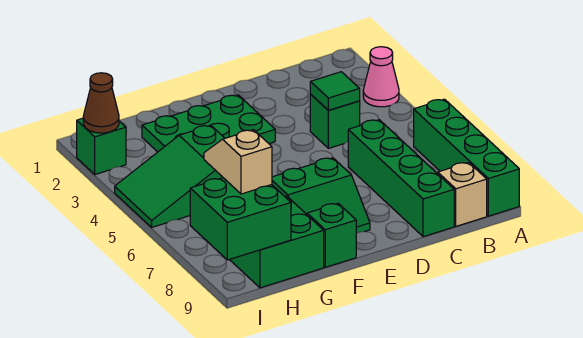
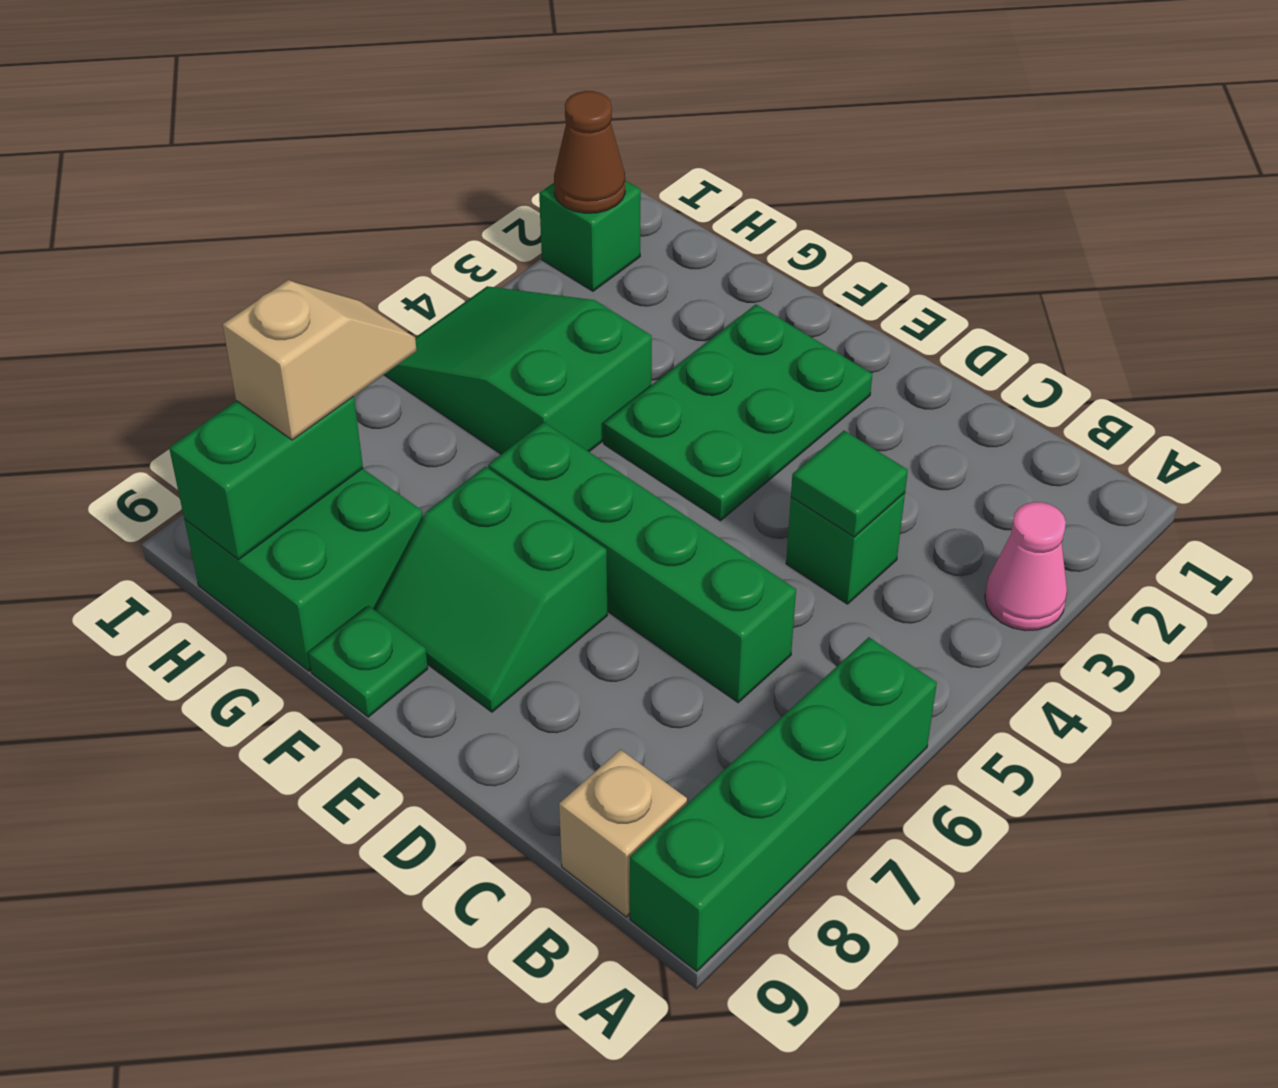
green 1x4 brick [348,120,454,237] -> green 1x4 brick turned to [488,422,796,703]
green 2x3 plate [142,95,275,152] -> green 2x3 plate turned to [604,304,872,521]
green 1x1 brick [307,204,356,267] -> green 1x1 plate [308,606,428,717]
green 2x2 brick [190,178,291,260] -> green 1x2 brick [169,396,363,560]

